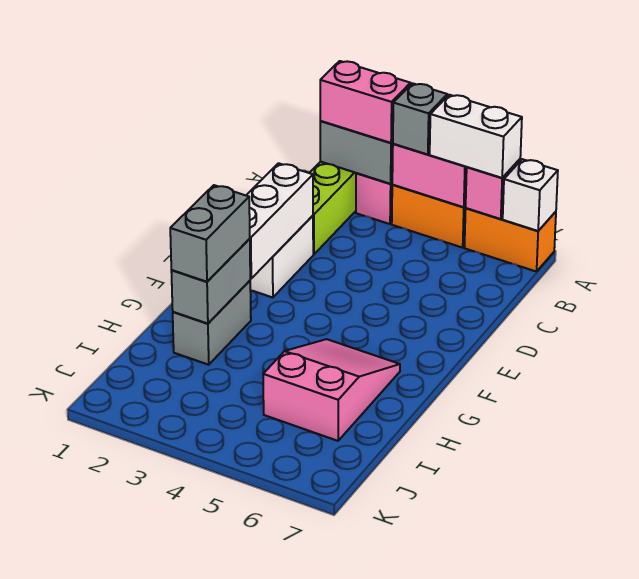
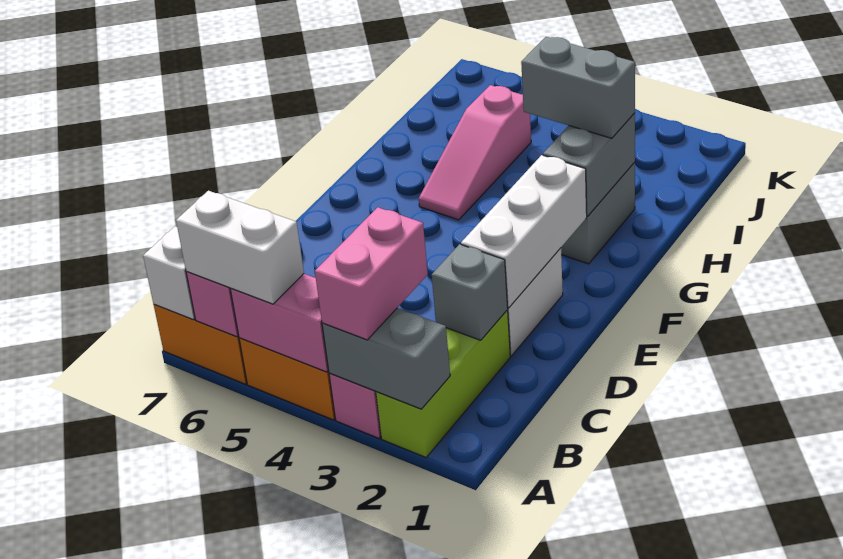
pink 1x2 brick [320,61,411,143] -> pink 1x2 brick turned to [315,207,428,340]
grey 1x1 brick [393,83,447,155] -> grey 1x1 brick moved to [432,244,508,340]
grey 1x2 brick [170,185,250,282] -> grey 1x2 brick turned to [521,37,635,138]
pink 2x3 slope [263,339,400,441] -> pink 1x3 slope [419,85,531,220]

